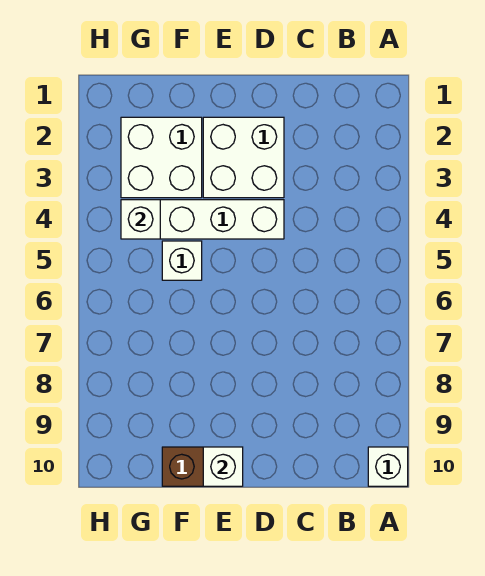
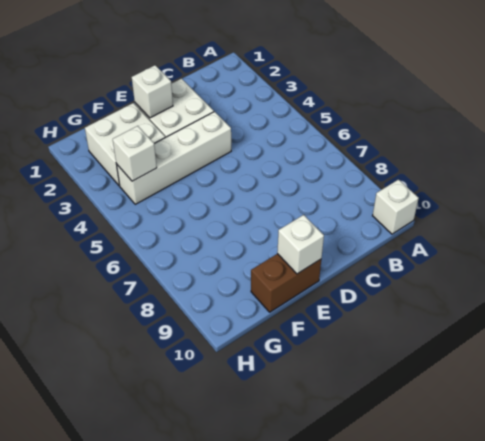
white 1x1 brick [162,241,202,280] -> white 1x1 brick moved to [132,65,173,118]

